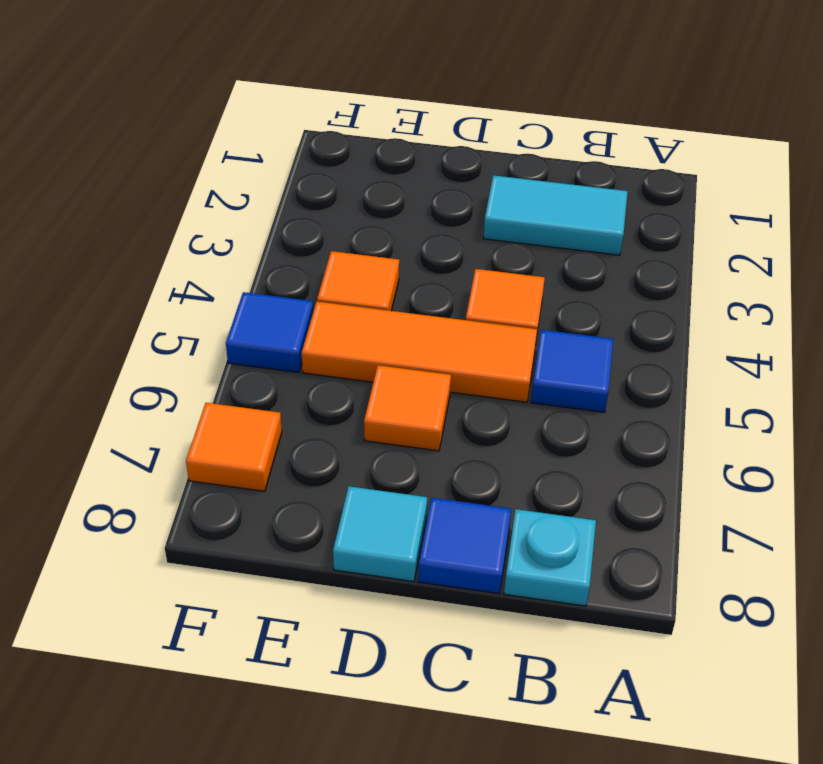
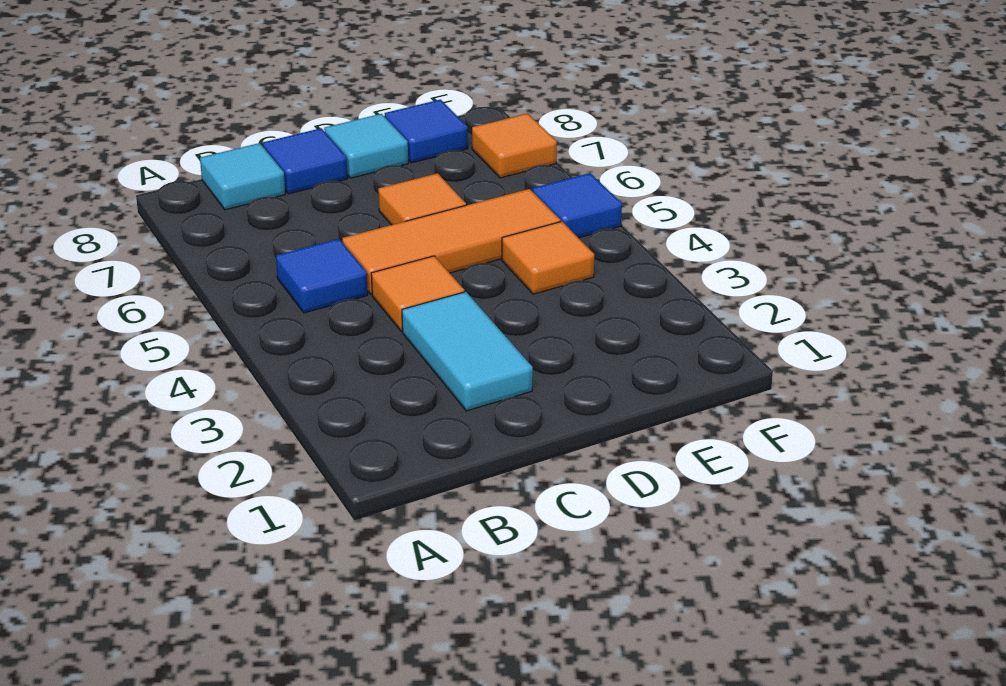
cyan 1x2 tile [483,175,628,255] -> cyan 1x2 tile turned to [402,292,533,411]
cyan 1x1 plate [504,509,596,606] -> cyan 1x1 tile [200,143,285,210]
none -> blue 1x1 tile [385,100,468,163]

